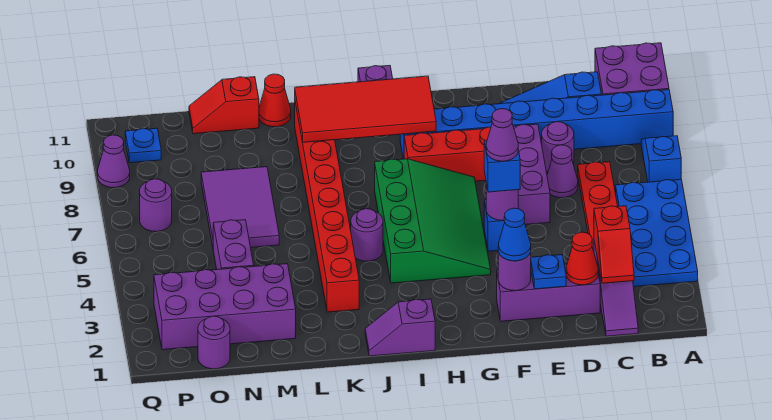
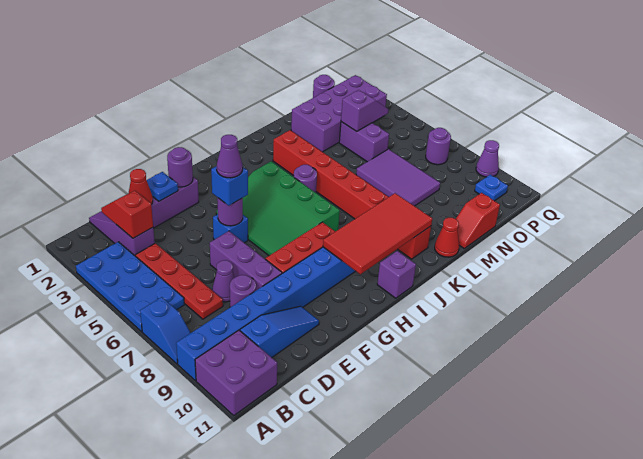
blue 1x1 cone [498,208,531,261] -> none
purple 1x2 slope [365,299,435,356] -> purple 1x2 slope moved to [341,90,389,132]
red 1x2 slope [189,77,259,134] -> red 1x2 slope turned to [456,193,500,248]

